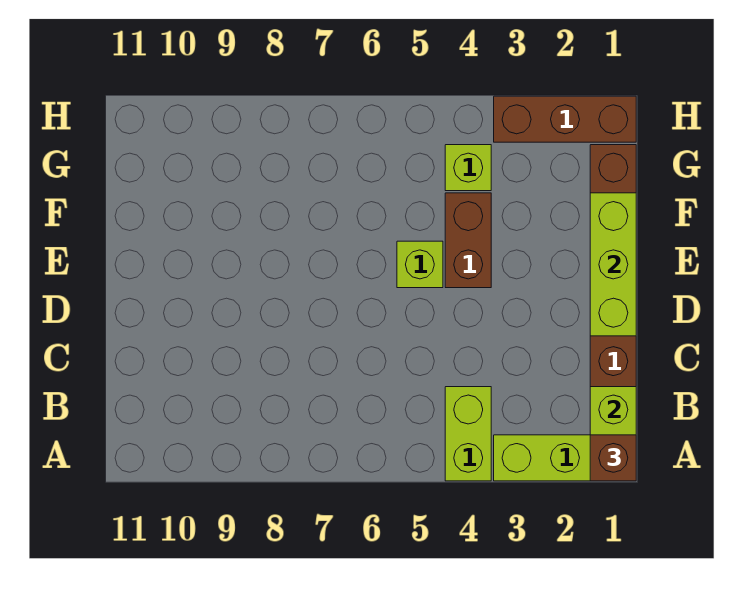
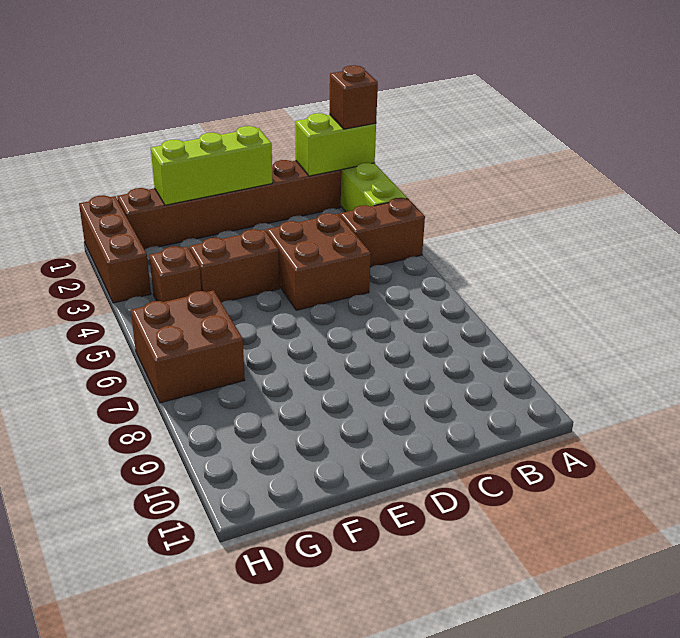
lime 1x2 brick [445,387,491,481] -> brown 1x2 brick [340,198,425,267]
none -> brown 2x2 brick [266,213,371,310]
lime 1x1 brick [397,241,443,288] -> none
lime 1x1 brick [445,145,491,191] -> brown 1x1 brick [149,246,201,302]
none -> brown 2x2 brick [131,290,245,403]

